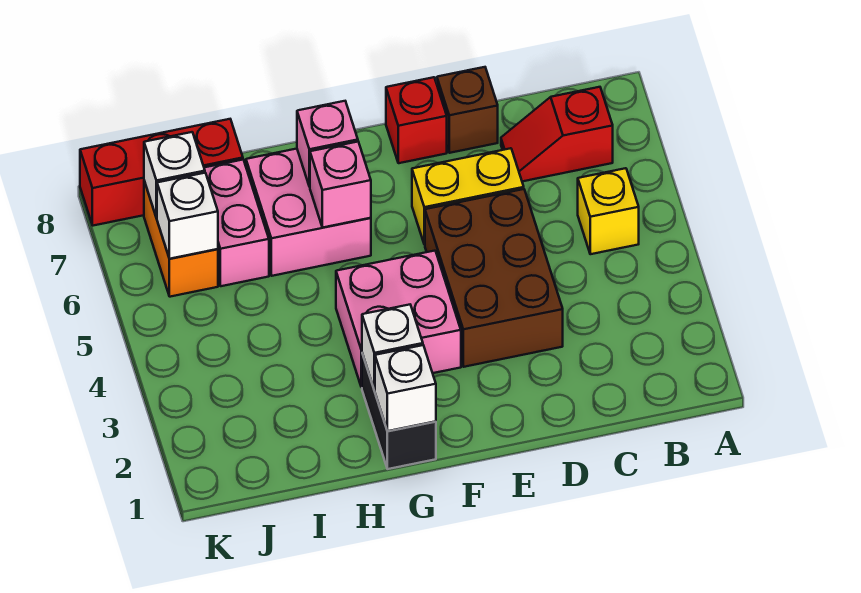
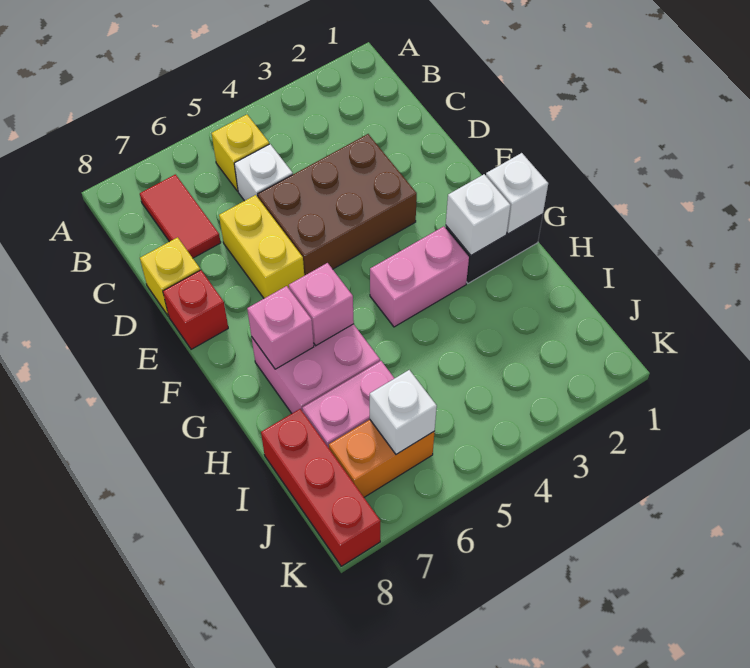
red 1x2 slope [501,87,613,181] -> red 1x2 tile [140,174,221,258]
brown 1x1 brick [437,67,498,153] -> yellow 1x1 brick [140,237,200,316]
pink 2x2 brick [336,251,461,387] -> pink 1x2 brick [370,226,469,327]
white 1x1 brick [144,132,205,218] -> white 1x1 brick moved to [234,144,293,201]

